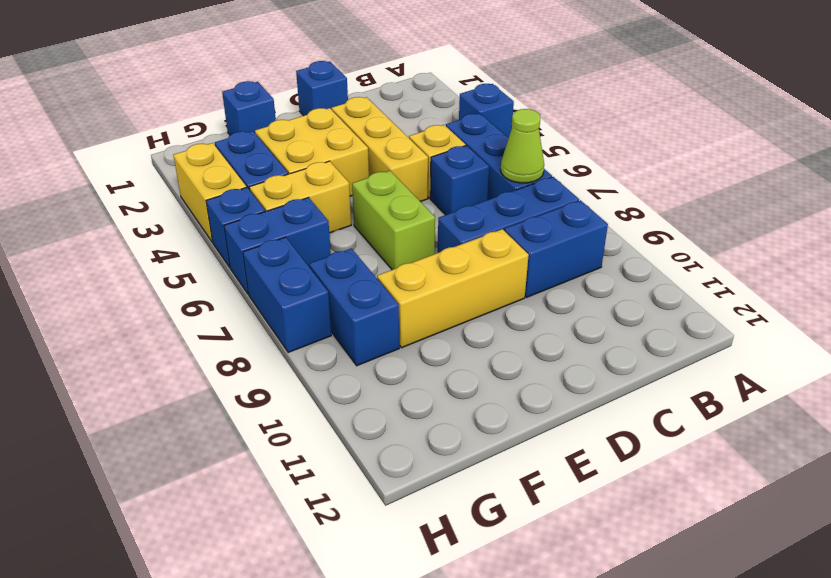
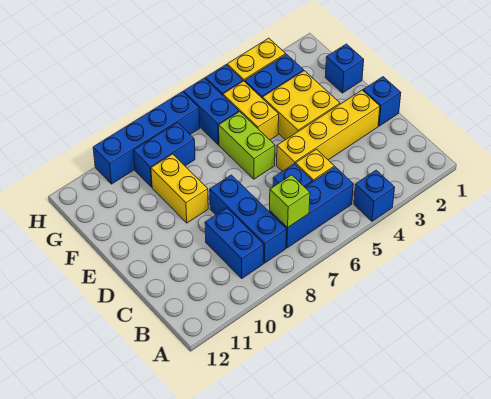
lime 1x1 cone [501,109,544,183] -> lime 1x1 brick [270,175,310,228]
yellow 1x3 brick [332,97,428,202] -> yellow 1x4 brick [277,90,380,171]
yellow 1x3 brick [377,229,529,348] -> yellow 1x2 brick [151,154,208,223]
lime 1x2 brick [352,171,435,270] -> lime 1x2 brick turned to [219,112,275,179]
blue 1x2 brick [243,237,331,352] -> blue 1x4 brick [93,92,200,184]

